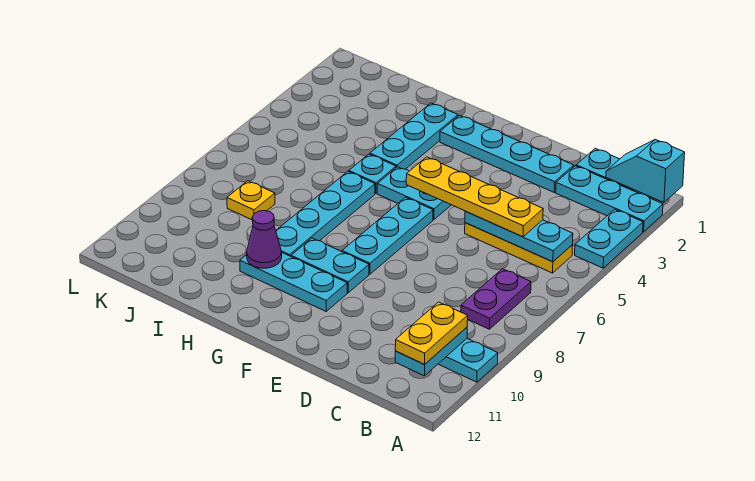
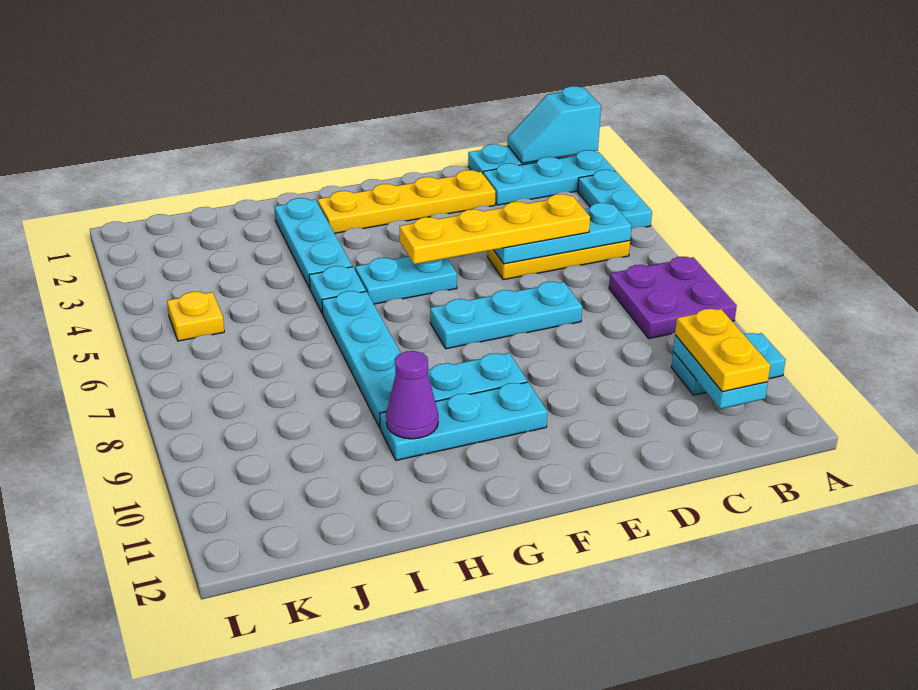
purple 1x2 plate [461,269,531,329] -> purple 2x2 plate [609,257,737,338]
cyan 1x4 plate [440,115,574,192] -> yellow 1x4 plate [318,170,495,233]
cyan 1x3 plate [342,197,433,274] -> cyan 1x3 plate turned to [430,282,582,349]
yellow 1x1 plate [227,181,275,220] -> yellow 1x1 plate moved to [167,292,224,341]

